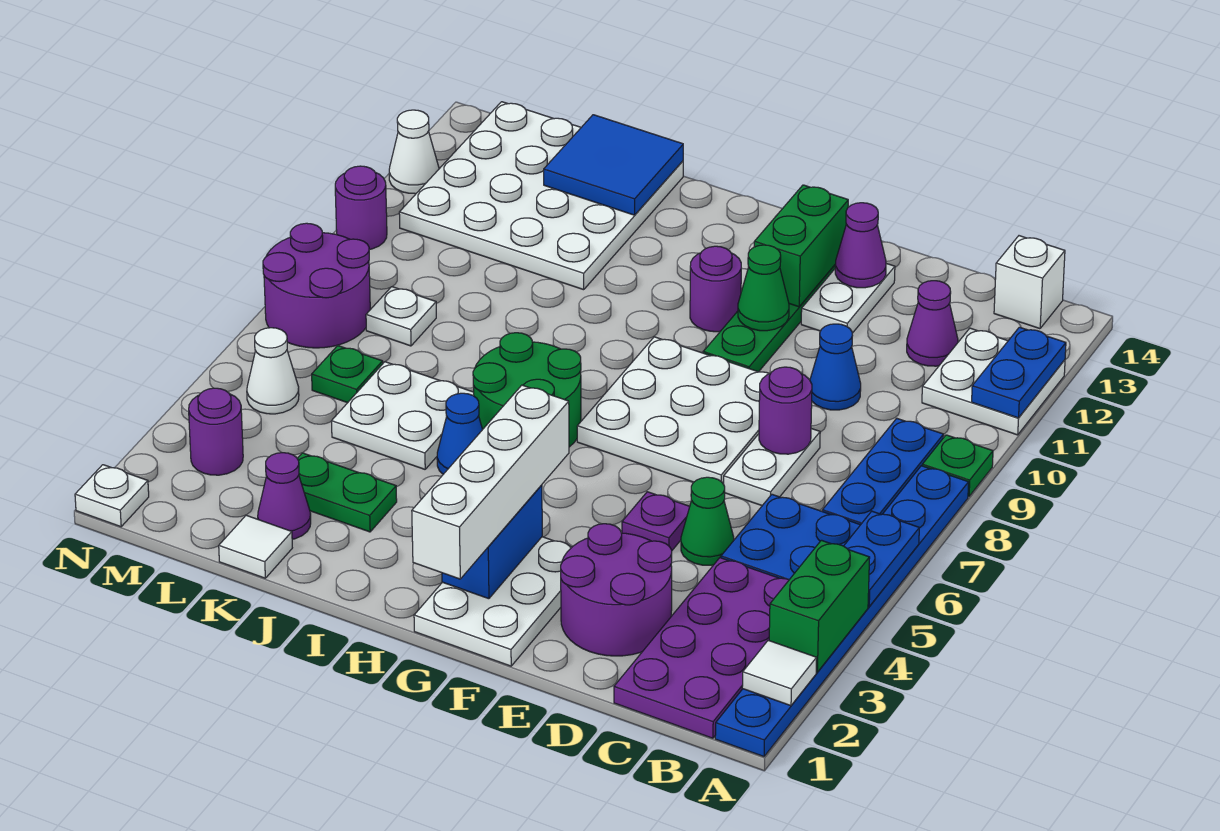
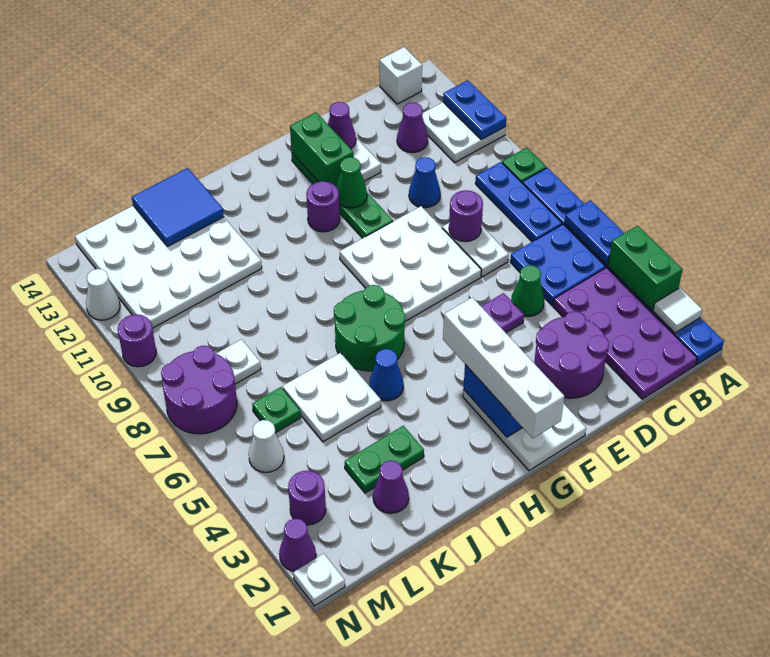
white 1x1 tile [219,515,292,578] -> none
none -> purple 1x1 cone [279,519,316,571]

